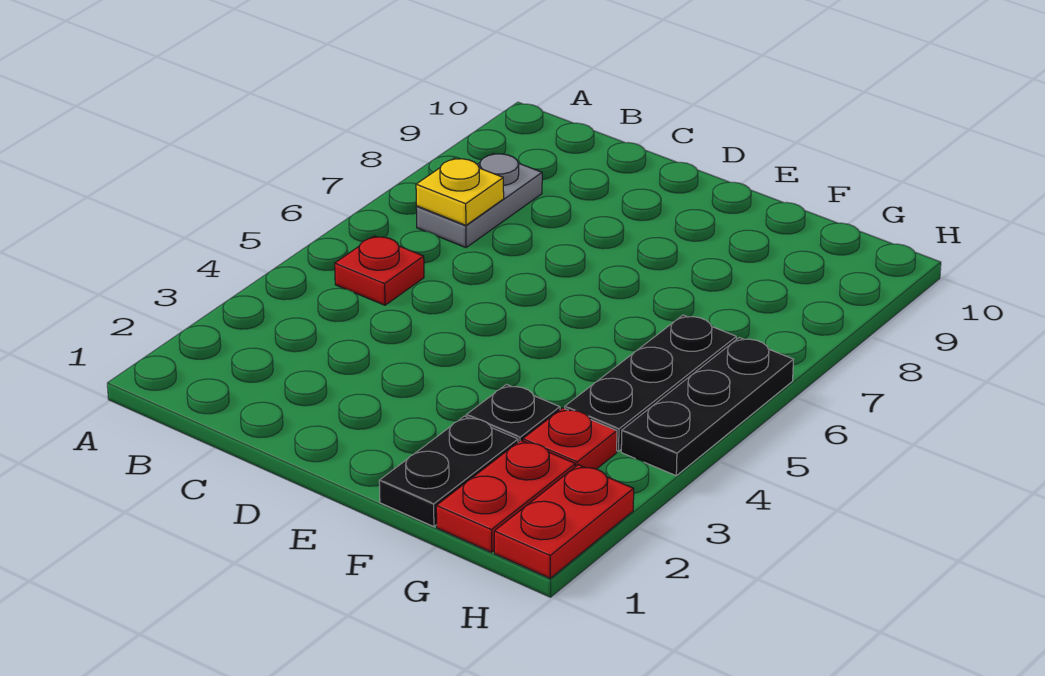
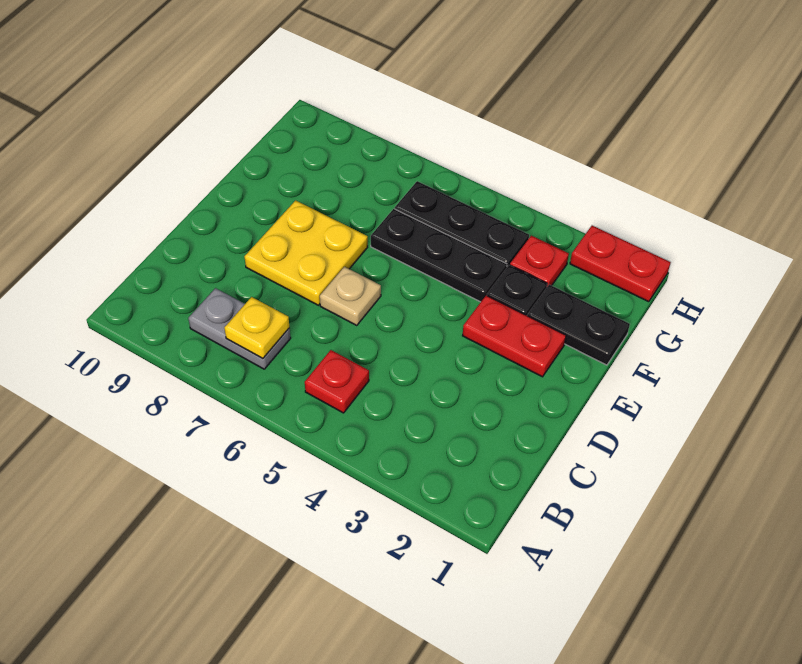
none -> tan 1x1 plate [320,267,381,326]
none -> yellow 2x2 plate [245,200,368,305]
red 1x2 plate [436,440,575,552] -> red 1x2 plate moved to [463,295,566,377]
black 1x3 plate [621,338,794,476] -> black 1x3 plate moved to [371,209,507,302]

